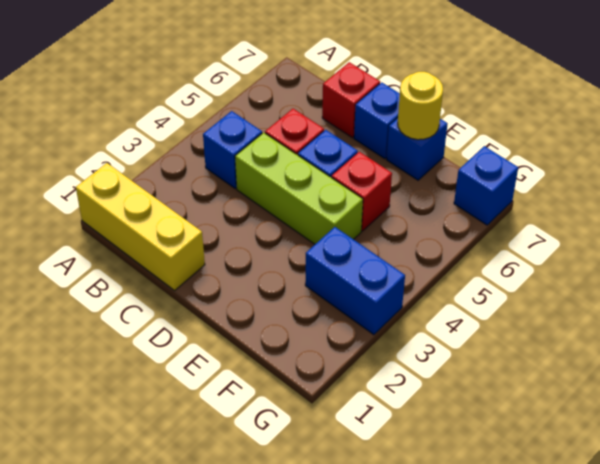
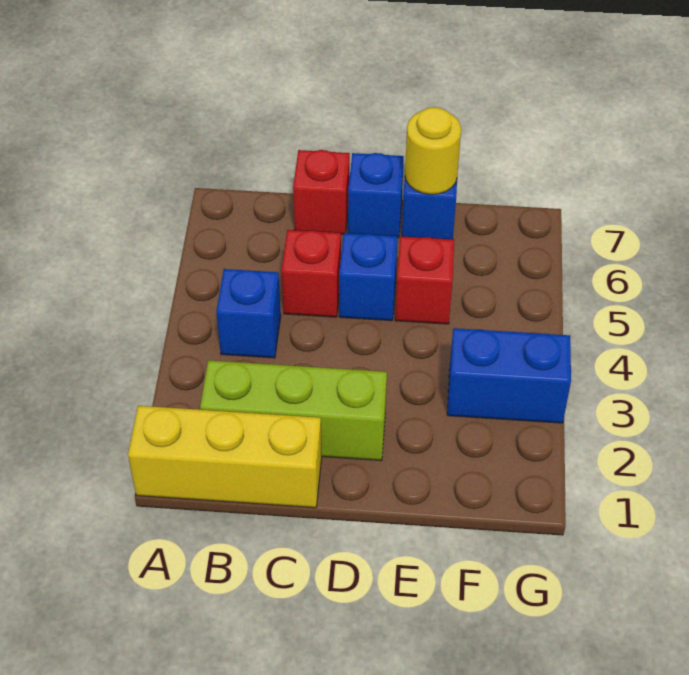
lime 1x3 brick [235,132,363,244] -> lime 1x3 brick moved to [200,360,387,461]
blue 1x1 brick [454,146,518,225] -> none

